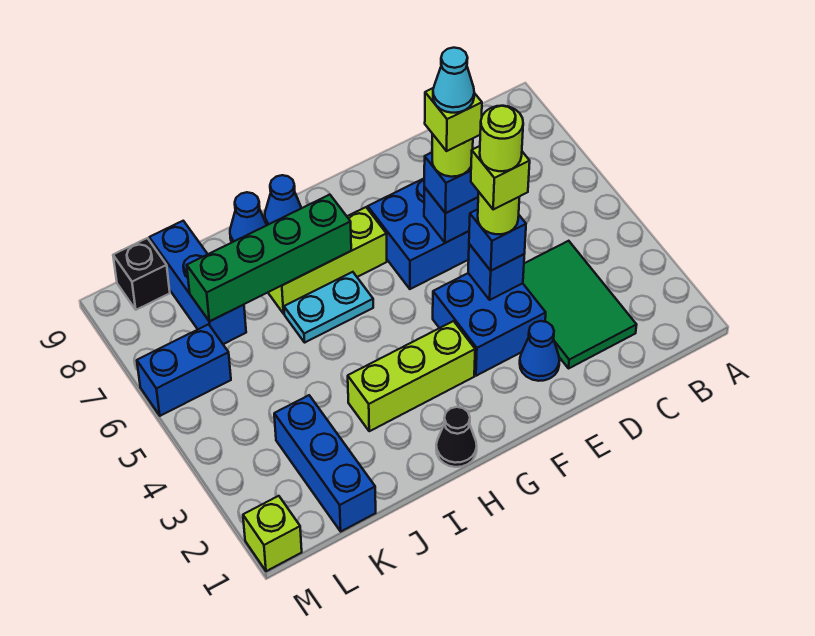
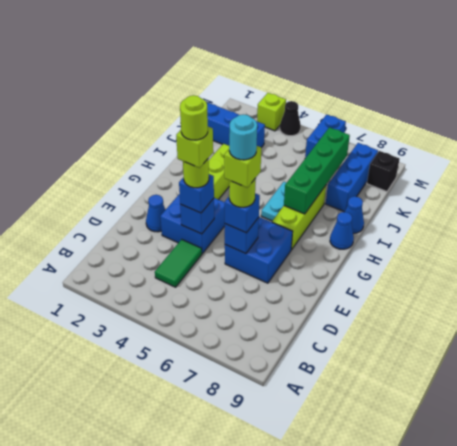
green 2x3 tile [523,241,636,368] -> green 1x2 tile [155,239,202,287]
cyan 1x1 cone [433,48,474,113] -> cyan 1x1 round brick [229,114,257,160]
black 1x1 cone [436,407,477,467] -> black 1x1 cone moved to [280,101,301,136]
blue 1x3 brick [149,221,246,344] -> blue 1x3 brick turned to [326,143,378,212]
lime 1x1 brick [243,496,302,571] -> lime 1x1 brick moved to [257,93,286,131]

